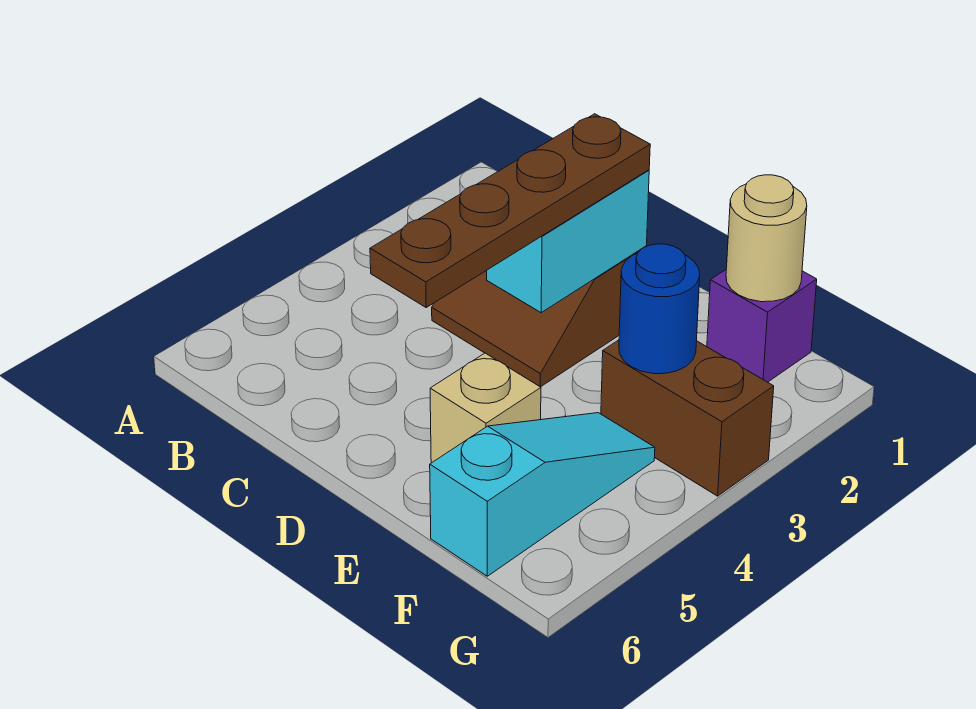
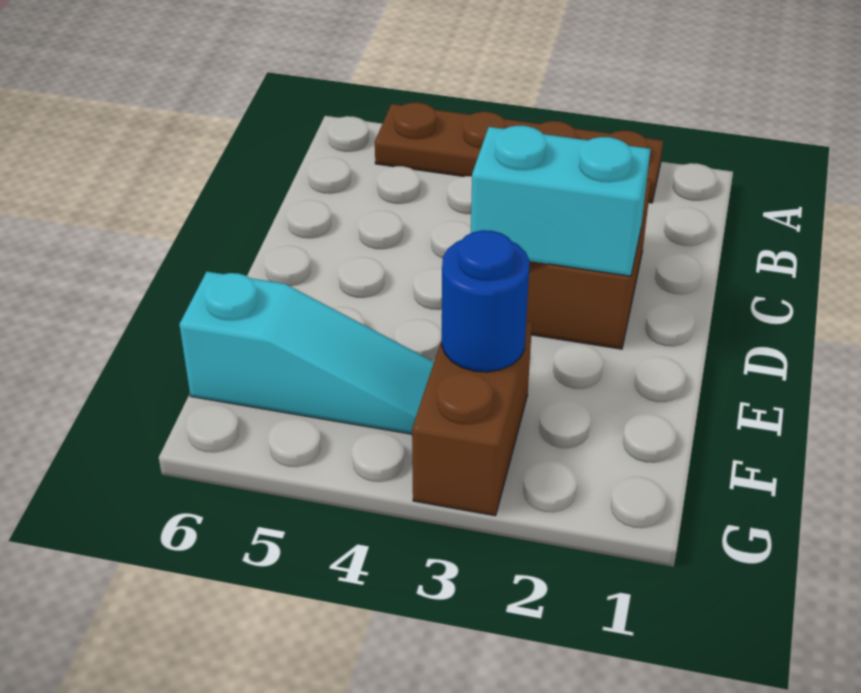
brown 1x4 plate [370,114,650,307] -> brown 1x4 plate moved to [375,102,663,203]
tan 1x1 brick [430,353,541,462] -> none
purple 1x1 brick [707,270,817,382] -> none
tan 1x1 round brick [726,175,807,302] -> none

